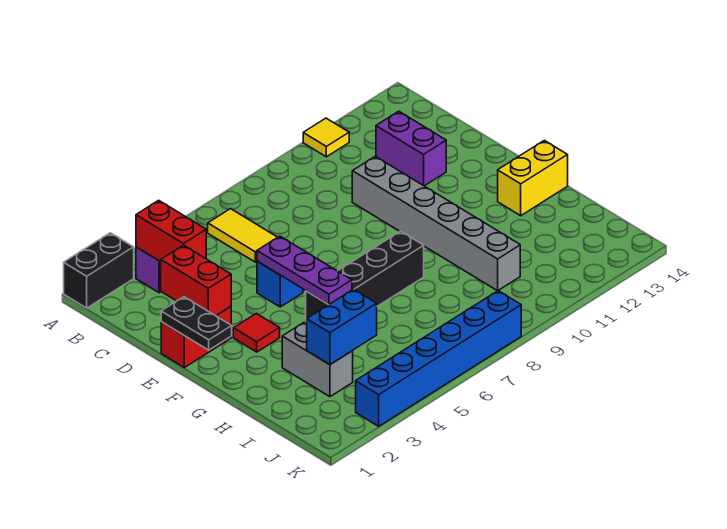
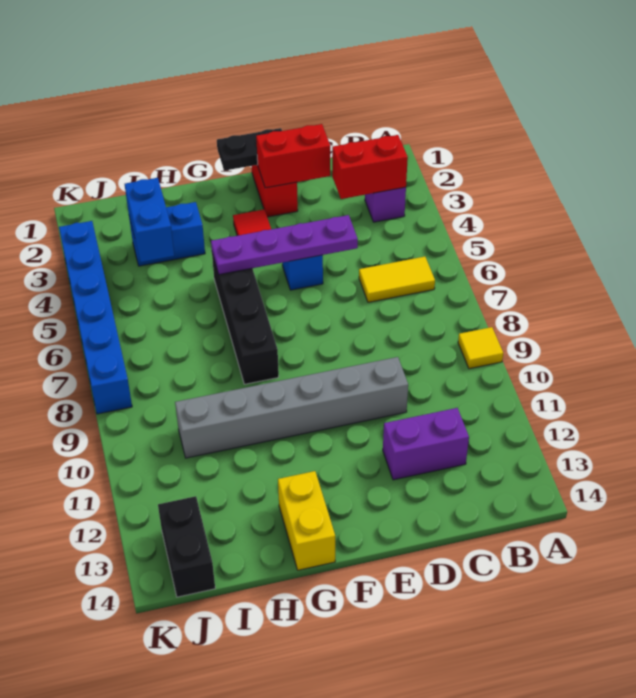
black 1x2 brick [64,233,134,308] -> black 1x2 brick moved to [158,496,215,597]
yellow 1x1 tile [303,118,349,157] -> yellow 1x1 tile moved to [458,327,503,369]
purple 1x3 plate [257,236,352,305] -> purple 1x4 plate [211,215,358,274]
grey 1x2 brick [282,322,353,397] -> blue 1x2 brick [129,202,205,266]

